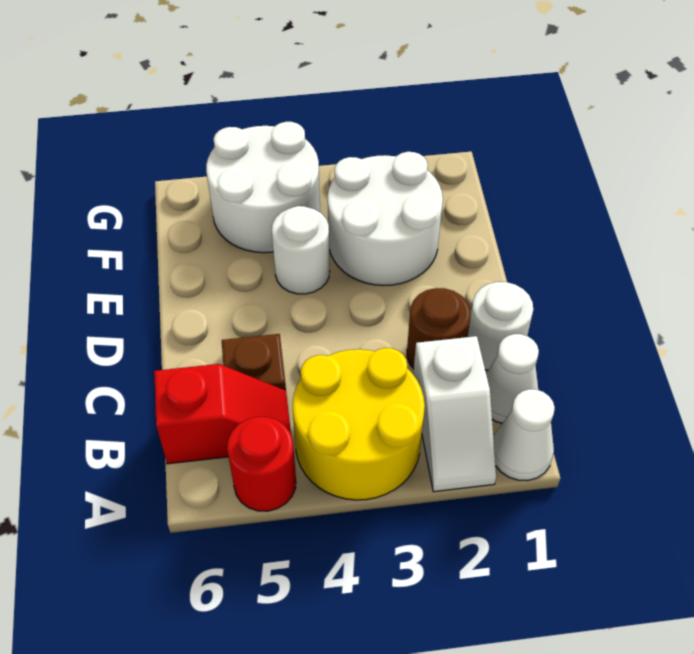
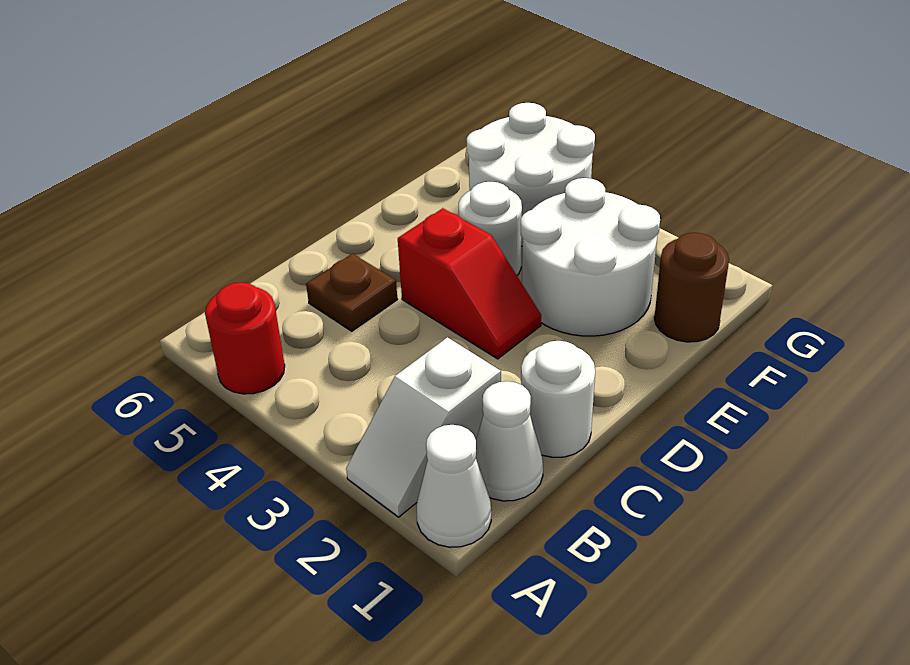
yellow 2x2 round brick [293,348,425,500] -> none
red 1x2 slope [154,364,291,464] -> red 1x2 slope moved to [398,208,541,359]
brown 1x1 round brick [407,288,471,369] -> brown 1x1 round brick moved to [654,233,729,342]

